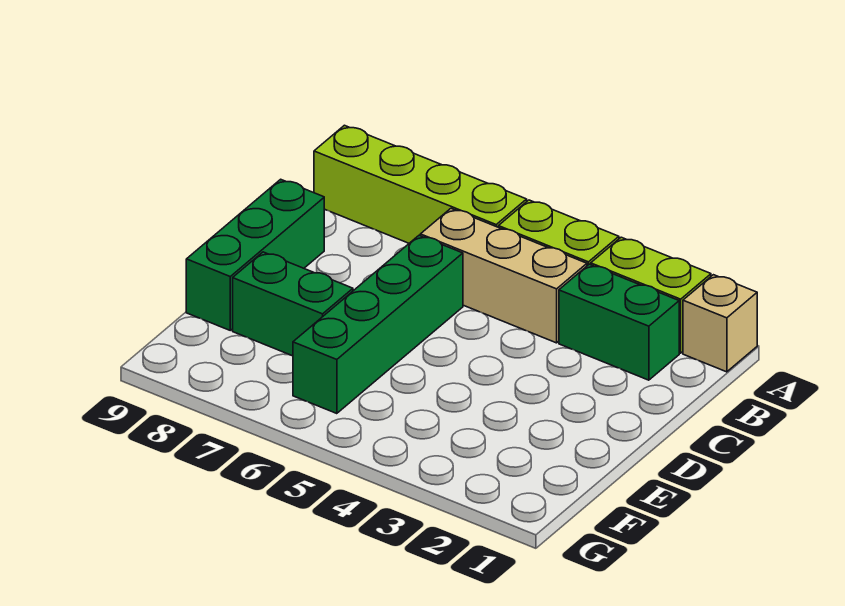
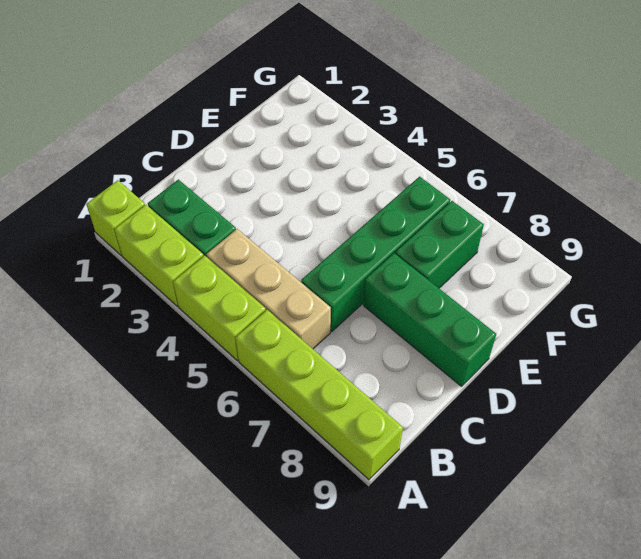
tan 1x1 brick [683,275,757,372] -> lime 1x1 brick [86,180,145,256]
green 1x3 brick [186,179,325,330] -> green 1x3 brick turned to [363,253,496,386]
green 1x2 brick [233,252,353,356] -> green 1x2 brick turned to [395,201,484,288]

